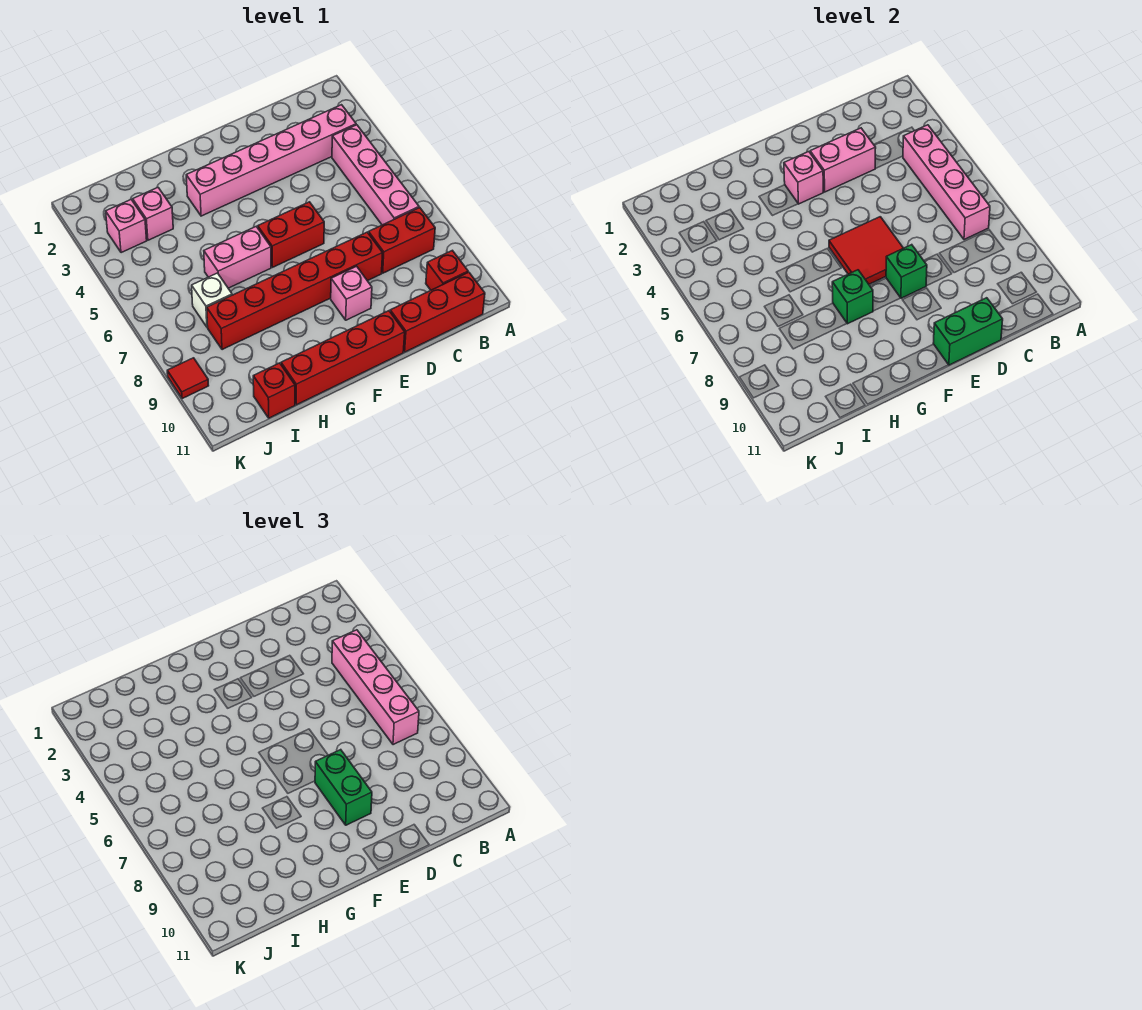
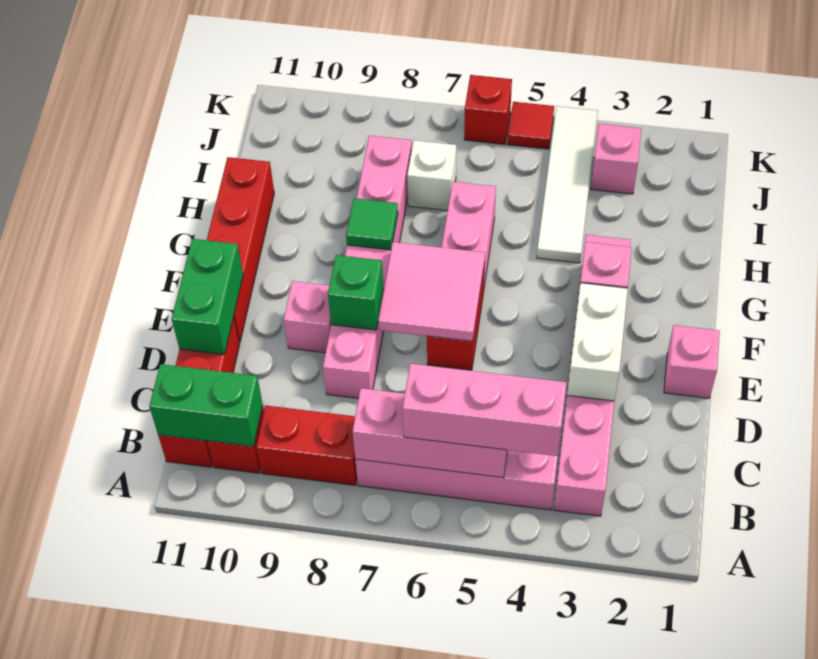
pink 1x4 brick [903,125,990,240] -> pink 1x3 brick [353,388,507,478]
pink 1x4 brick [332,630,419,745] -> pink 1x3 brick [403,364,567,456]
red 1x2 brick [369,208,435,273] -> red 1x2 brick turned to [256,405,357,485]
pink 1x2 brick [810,128,876,192] -> white 1x2 brick [567,283,628,401]
red 1x6 brick [207,232,383,350] -> pink 1x6 brick [323,136,412,399]
red 2x2 tile [829,217,903,284] -> pink 2x2 tile [378,242,485,341]
green 1x2 brick [315,750,372,825] -> green 1x2 brick moved to [149,364,263,446]
green 1x1 brick [832,270,873,324] -> green 1x1 tile [346,198,398,250]
none -> white 1x4 tile [537,106,598,263]
pink 1x1 brick [133,188,173,240] -> pink 1x1 brick moved to [664,325,720,398]
red 1x1 brick [253,363,295,418] -> red 1x1 brick moved to [464,75,512,144]
red 1x1 tile [167,358,209,399] -> red 1x1 tile moved to [508,102,554,149]

